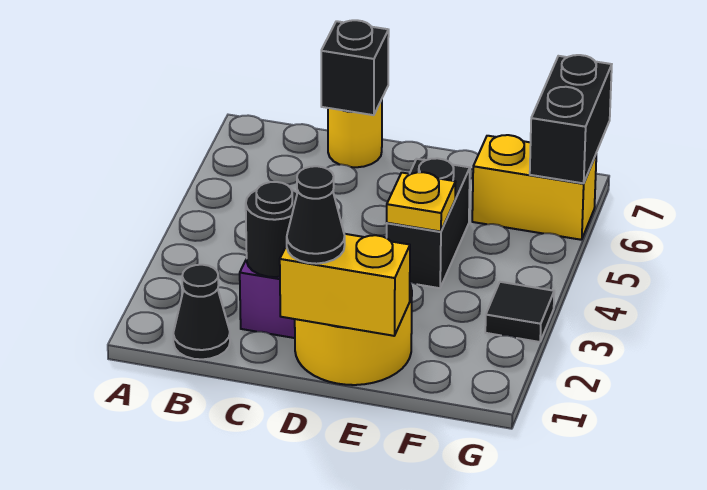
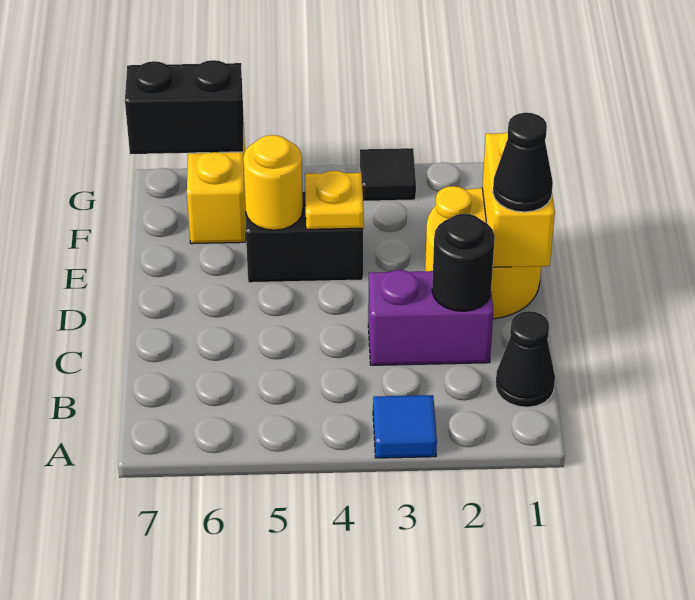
none -> blue 1x1 tile [373,395,437,458]
yellow 1x1 round brick [328,99,382,167] -> yellow 1x1 round brick moved to [243,135,303,230]
black 1x1 brick [321,20,389,115] -> none

